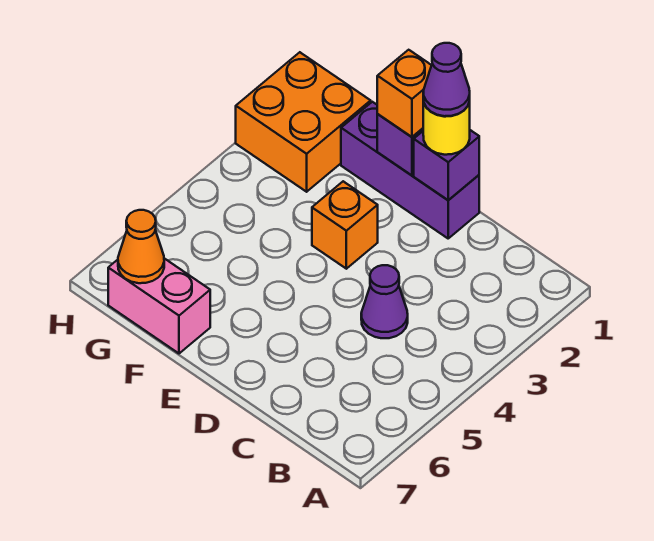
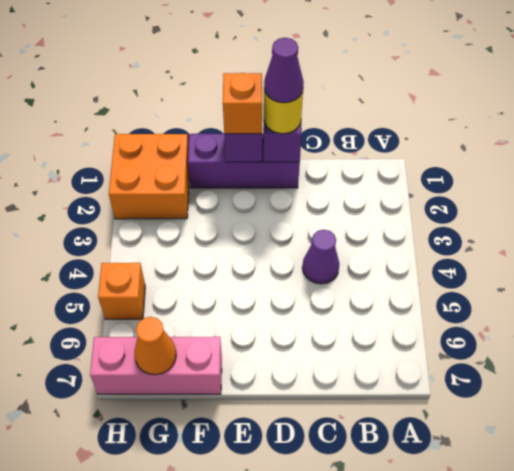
orange 1x1 brick [312,181,378,269] -> orange 1x1 brick moved to [98,263,145,319]
pink 1x2 brick [108,258,210,353] -> pink 1x3 brick [90,337,222,394]

